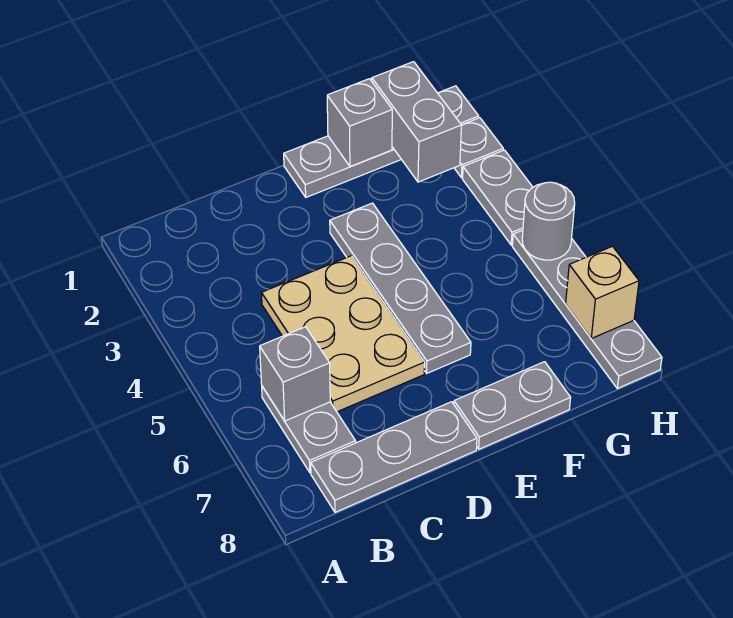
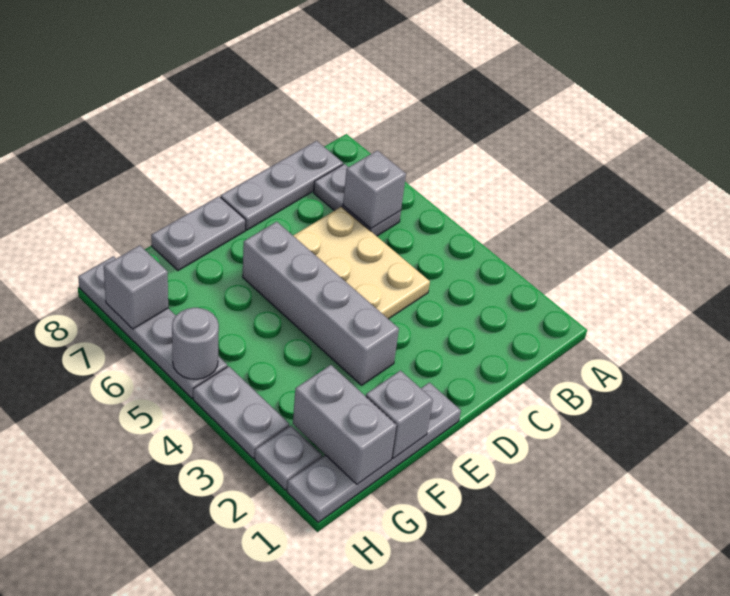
grey 1x4 plate [330,203,471,373] -> grey 1x4 brick [243,222,399,385]
tan 1x1 brick [566,246,639,338] -> grey 1x1 brick [104,245,168,329]

